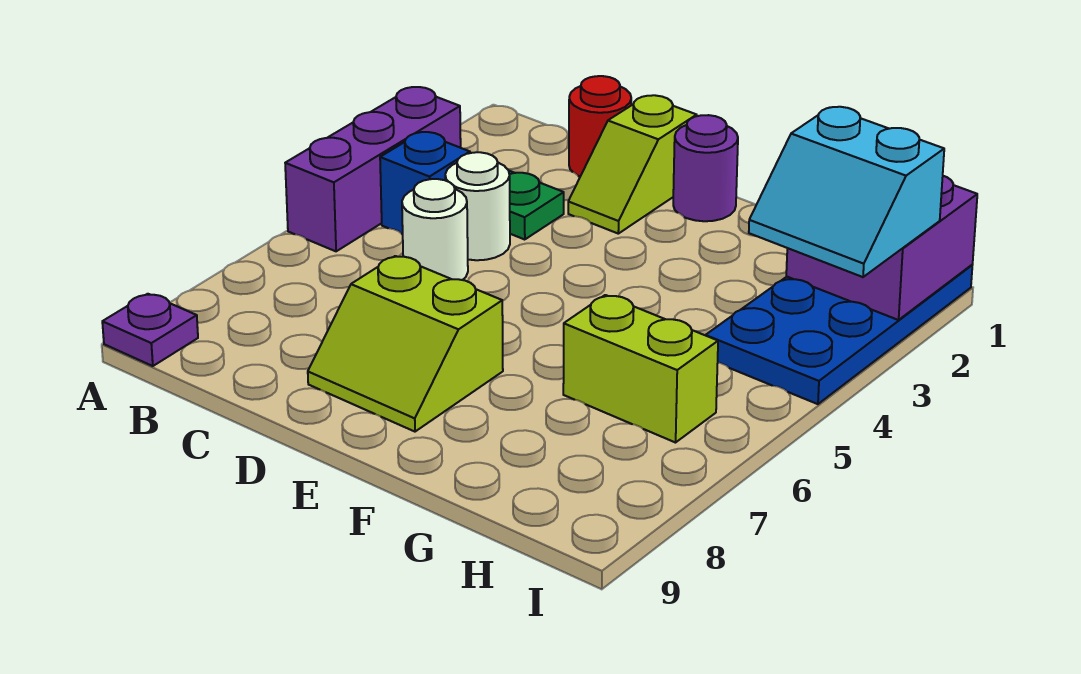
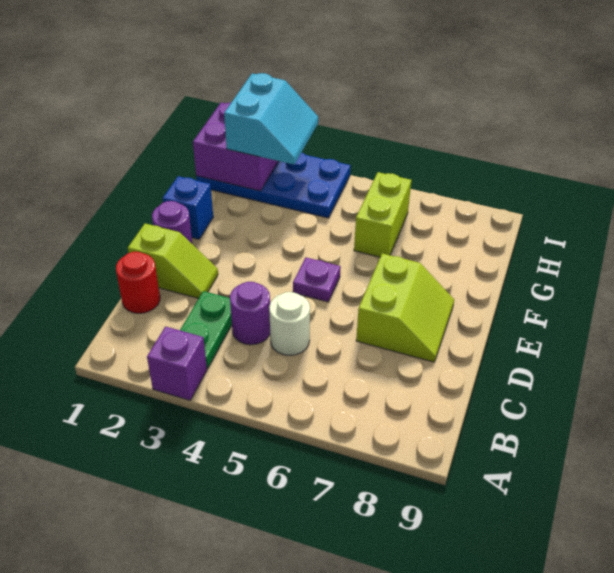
purple 1x3 brick [285,87,461,251] -> purple 1x1 brick [147,327,207,400]
purple 1x1 plate [102,294,198,366] -> purple 1x1 plate moved to [293,258,341,302]
blue 1x1 brick [380,132,470,234] -> blue 1x1 brick moved to [163,176,213,239]
white 1x1 round brick [445,152,510,260] -> purple 1x1 round brick [230,282,270,345]

